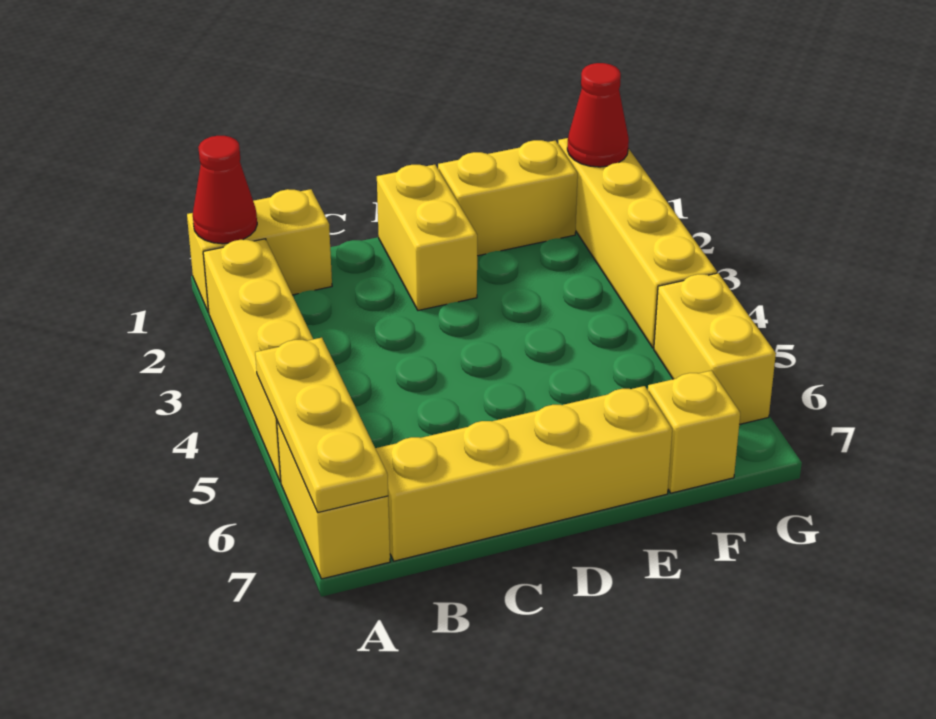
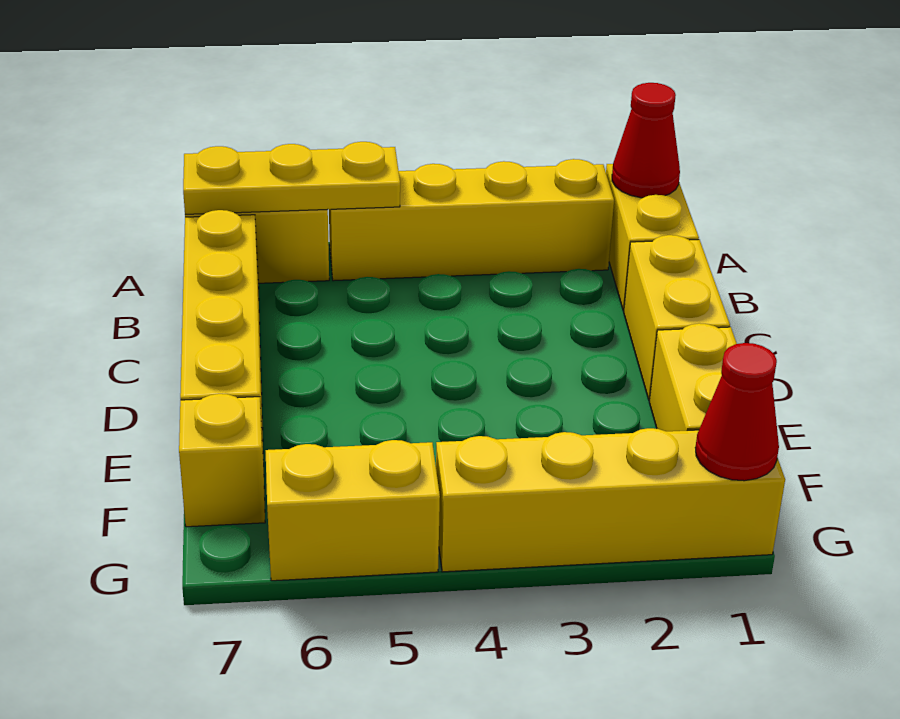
yellow 1x2 brick [377,165,477,310] -> yellow 1x2 brick turned to [624,235,730,401]

